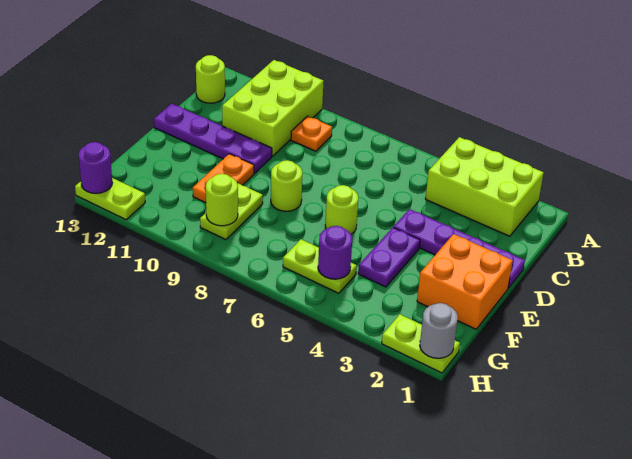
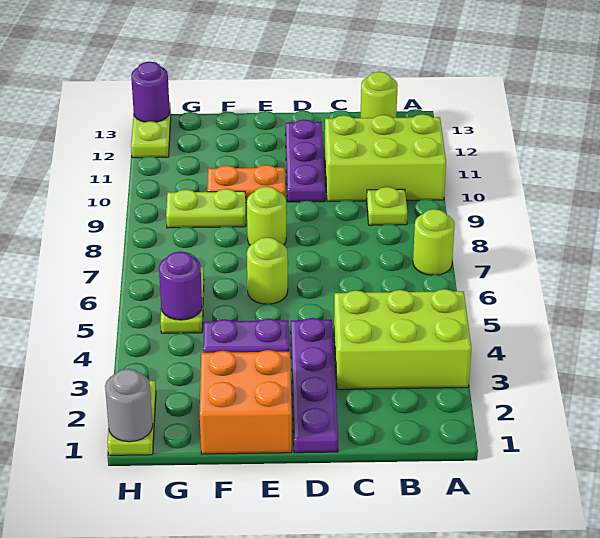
lime 2x3 brick [426,137,544,236] -> lime 2x3 brick turned to [334,289,471,389]
orange 1x1 plate [291,116,332,151] -> lime 1x1 plate [367,187,407,225]
purple 1x4 plate [154,104,272,173] -> purple 1x3 plate [285,119,325,202]
lime 1x1 round brick [206,174,238,226] -> lime 1x1 round brick moved to [413,209,455,275]

